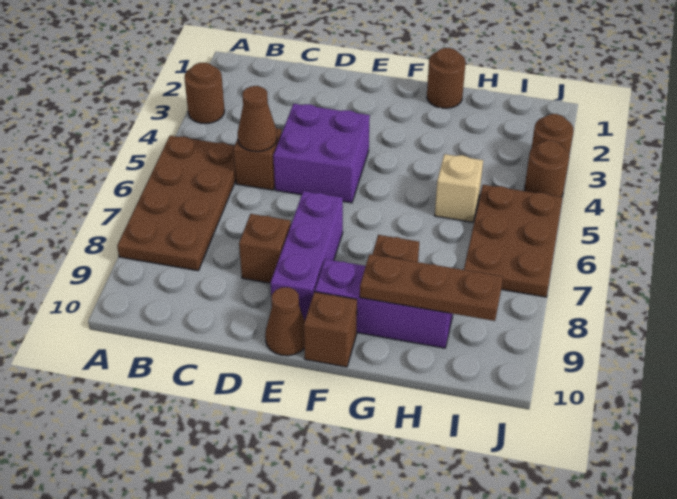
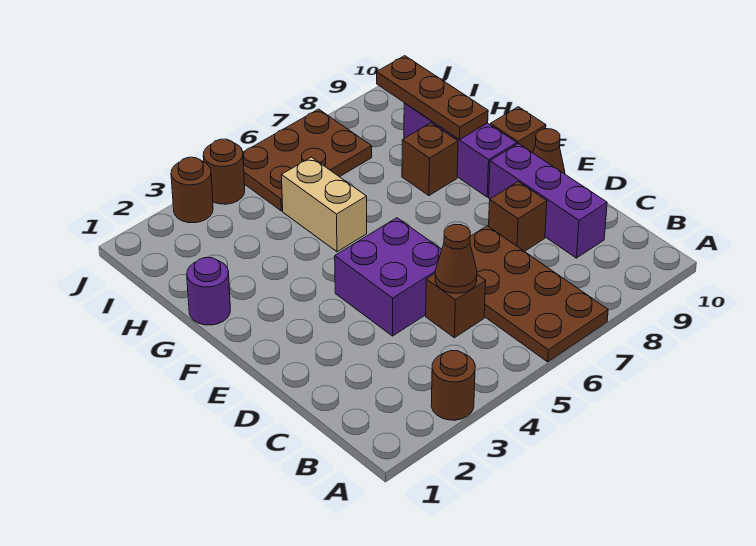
brown 2x4 plate [117,136,236,271] -> brown 2x4 plate turned to [470,226,608,362]
purple 1x3 brick [271,191,343,320] -> purple 1x3 brick turned to [489,144,607,258]
brown 1x1 round brick [427,48,465,108] -> purple 1x1 round brick [187,258,230,325]
tan 1x1 brick [435,154,483,222] -> tan 1x2 brick [282,157,367,252]

